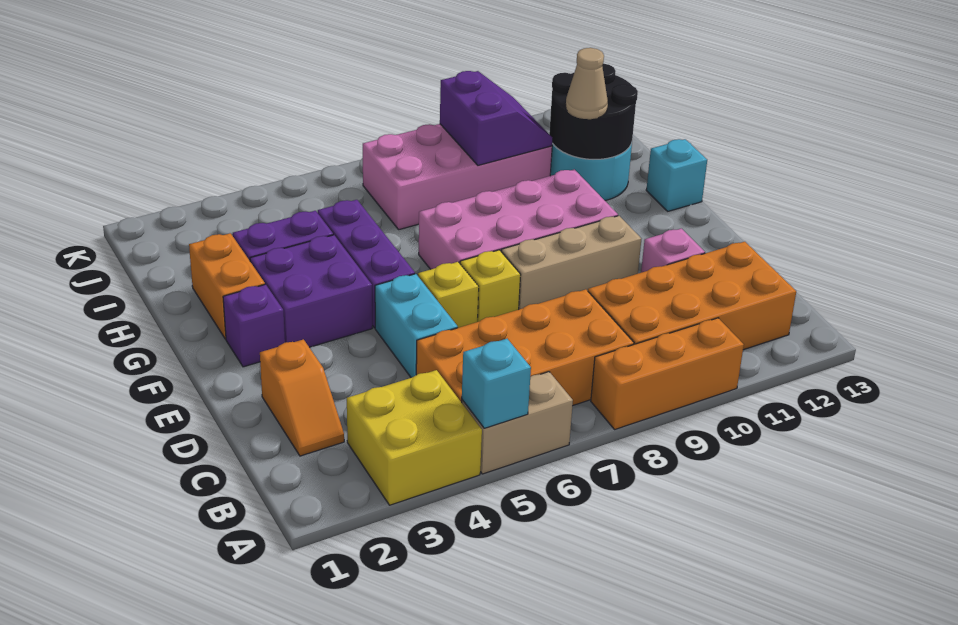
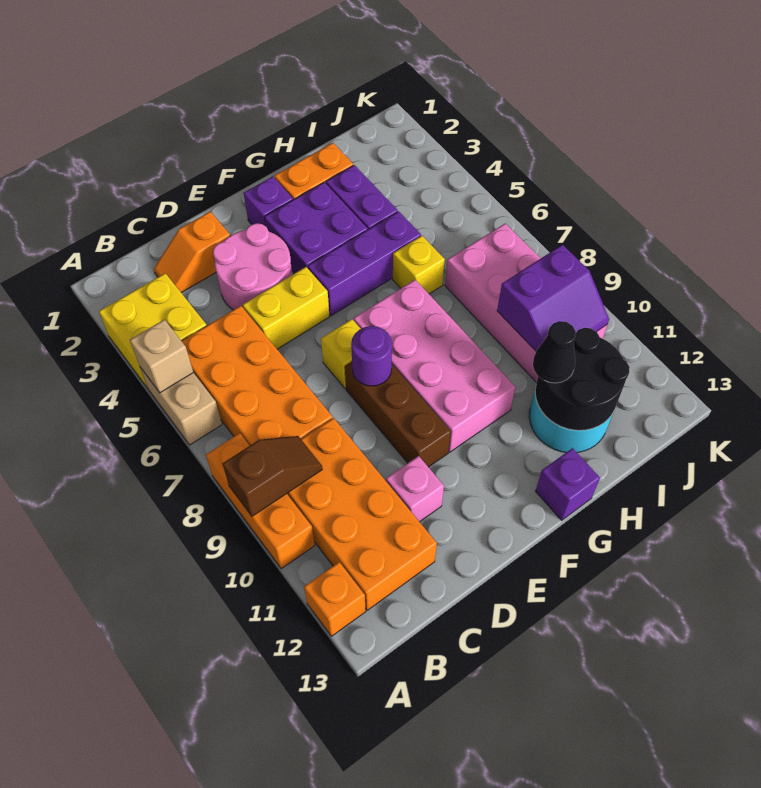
cyan 1x1 brick [462,339,531,428] -> tan 1x1 brick [130,320,193,393]
none -> brown 1x2 slope [222,436,322,516]
none -> orange 1x1 brick [304,562,366,636]
none -> pink 2x2 round brick [213,223,292,310]
cyan 1x2 brick [375,274,458,378] -> yellow 1x2 brick [243,267,330,349]
yellow 1x1 brick [418,262,479,328] -> yellow 1x1 brick moved to [393,236,445,294]
tan 1x3 brick [501,216,641,309] -> brown 1x3 brick [345,362,451,467]
none -> purple 1x1 round brick [351,326,392,386]
cyan 1x1 brick [646,139,707,211] -> purple 1x1 brick [536,448,600,521]
tan 1x1 cone [566,48,608,119] -> black 1x1 cone [533,321,576,383]

